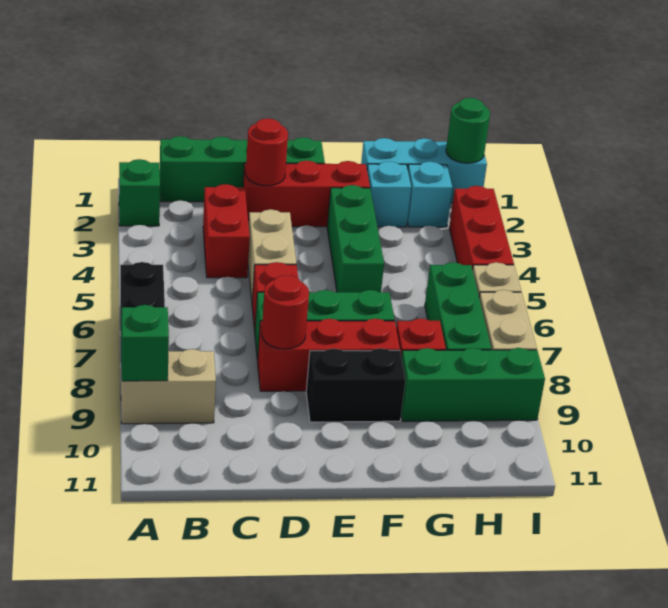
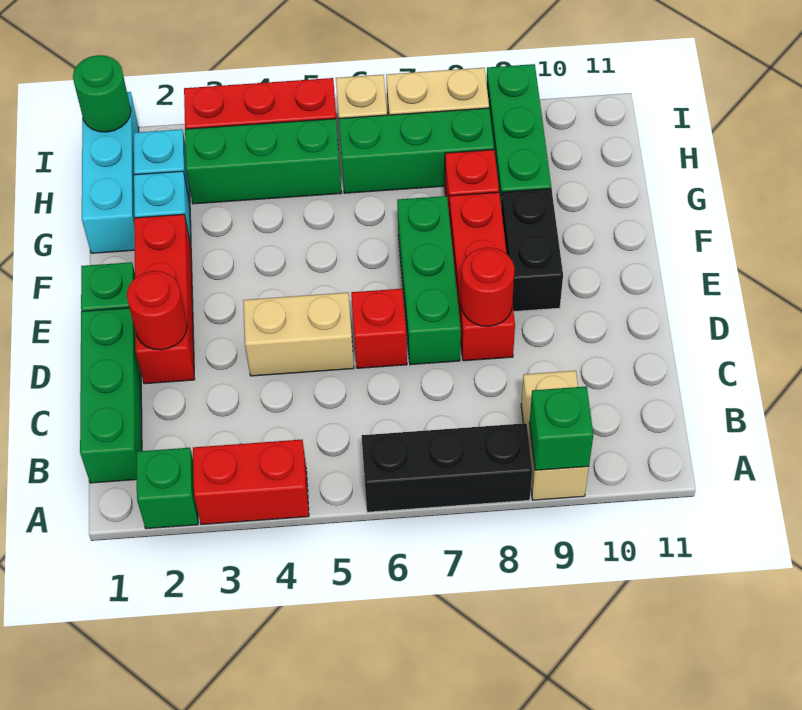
red 1x2 brick [203,184,250,278] -> red 1x2 brick moved to [193,440,309,525]
green 1x3 brick [327,185,384,292] -> green 1x3 brick moved to [185,119,342,204]

